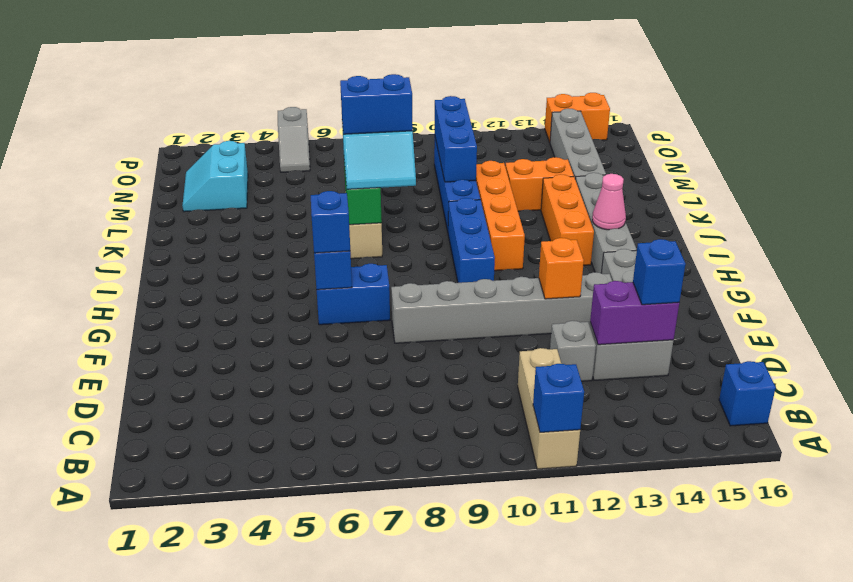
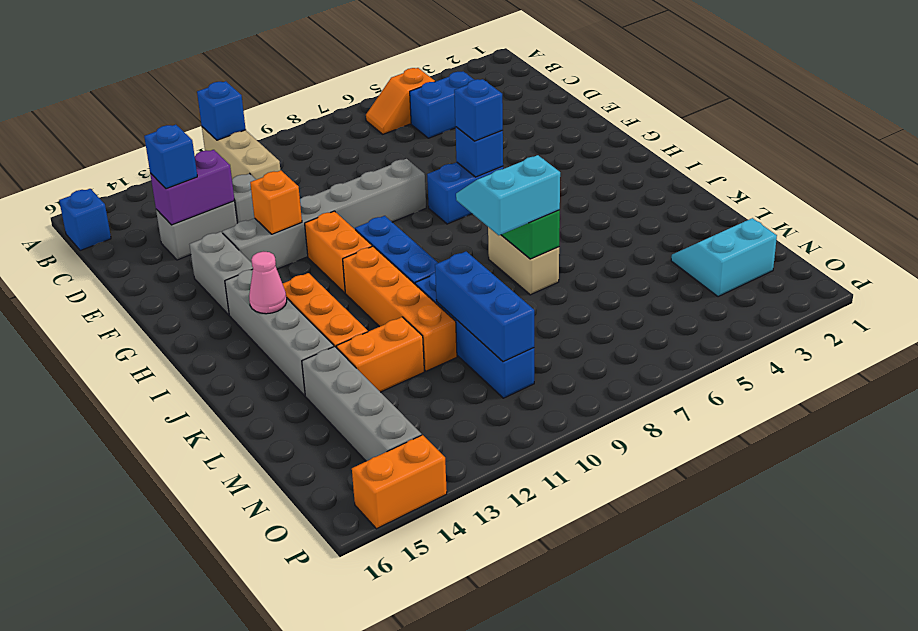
none -> orange 1x2 slope [366,68,435,134]
none -> orange 1x2 brick [305,211,372,293]
blue 1x2 brick [340,74,413,134] -> blue 1x2 brick moved to [410,72,474,138]
cyan 2x2 slope [182,141,248,212] -> cyan 2x2 slope turned to [671,218,777,297]
grey 1x2 slope [278,107,310,172] -> none

